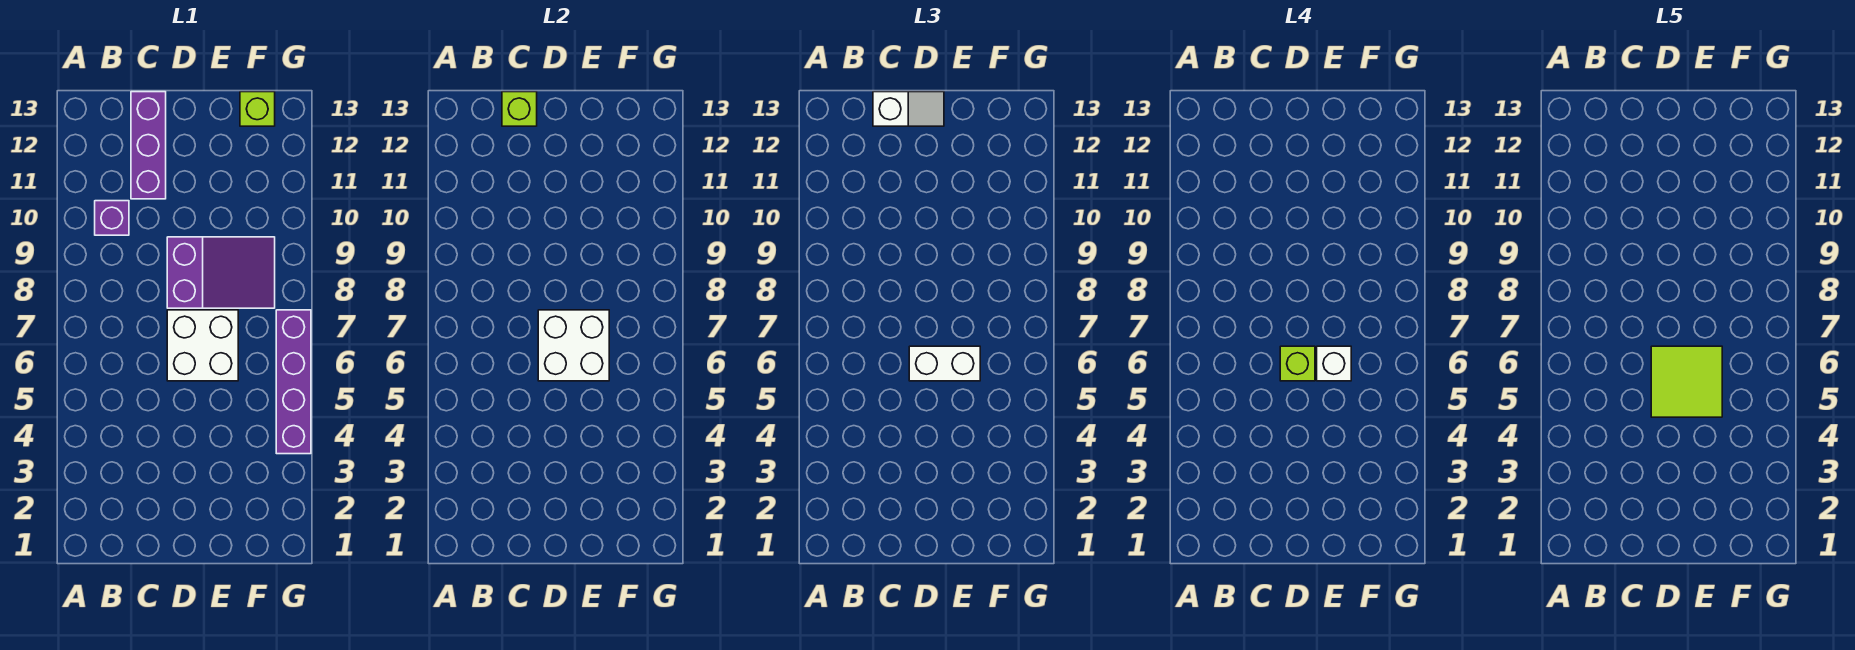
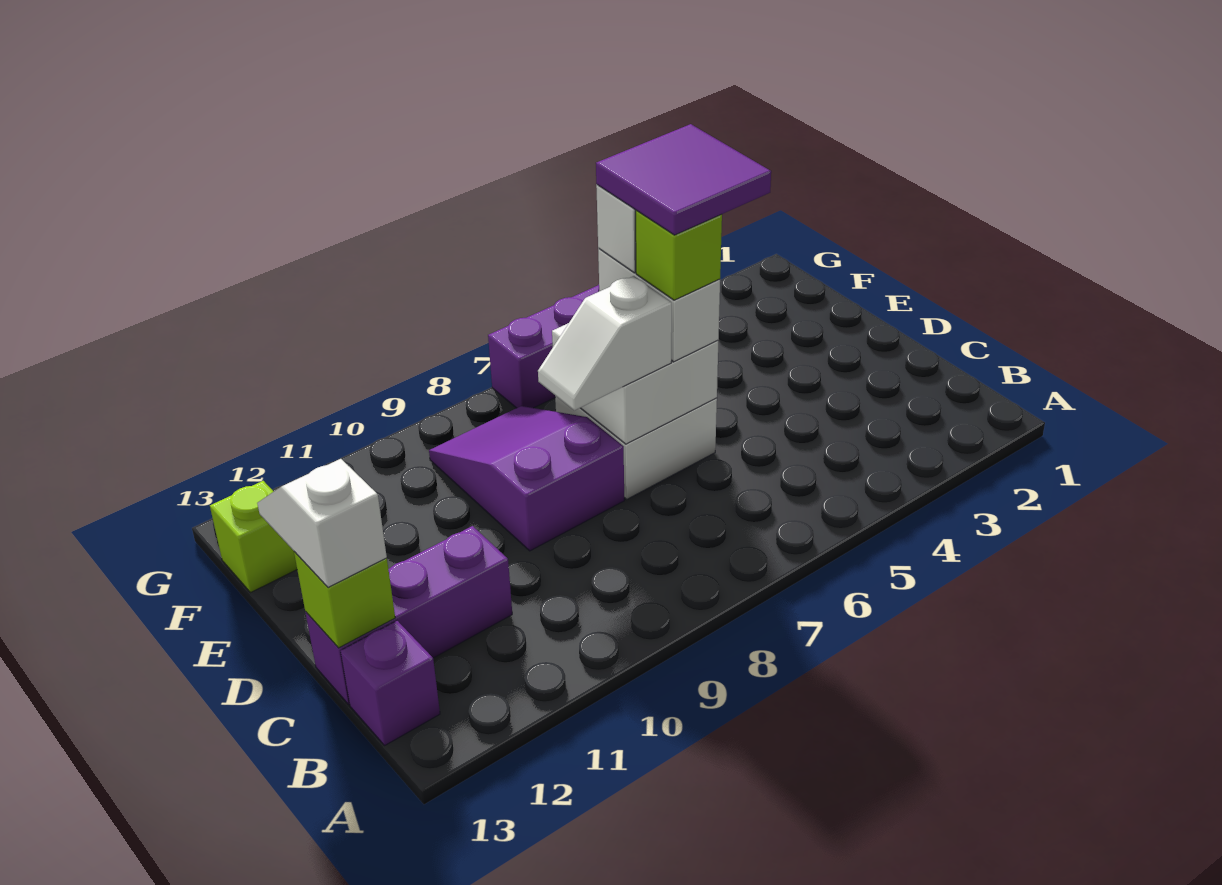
purple 1x1 brick [95,201,129,235] -> purple 1x1 brick moved to [341,621,440,745]
lime 2x2 tile [1651,346,1722,417] -> purple 2x2 tile [596,124,771,235]
none -> white 1x2 slope [538,276,672,410]

